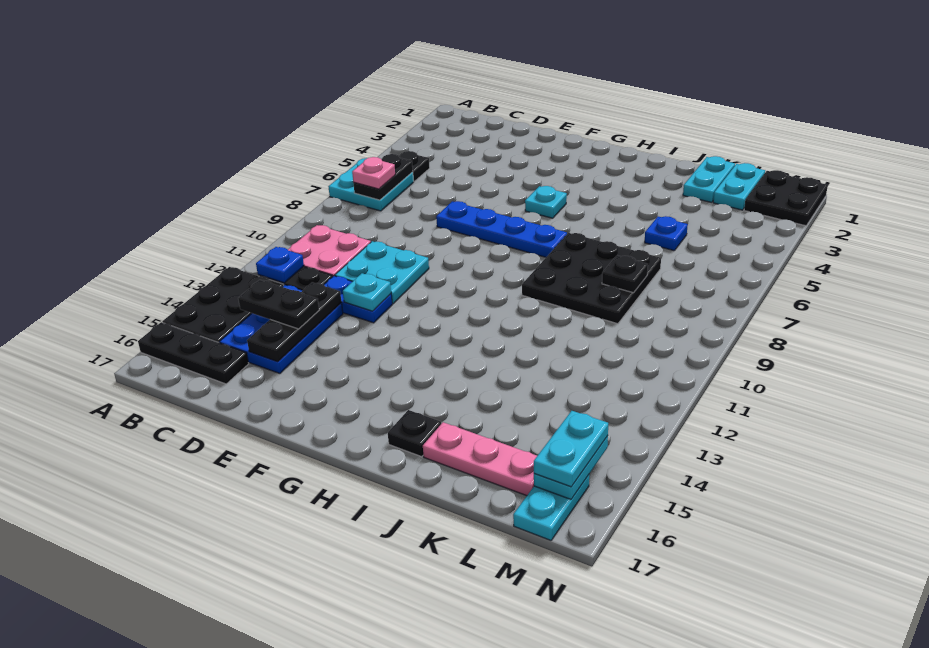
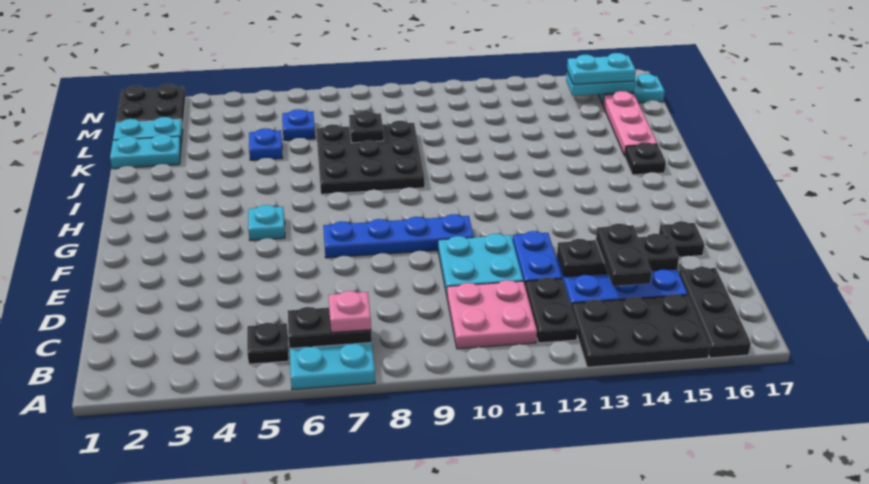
blue 1x1 plate [256,247,304,283] -> blue 1x1 plate moved to [282,109,315,140]
blue 1x4 plate [436,201,567,257] -> blue 1x4 plate turned to [323,214,474,258]
cyan 1x1 plate [343,273,391,311] -> none
none -> black 1x1 plate [659,221,704,257]

